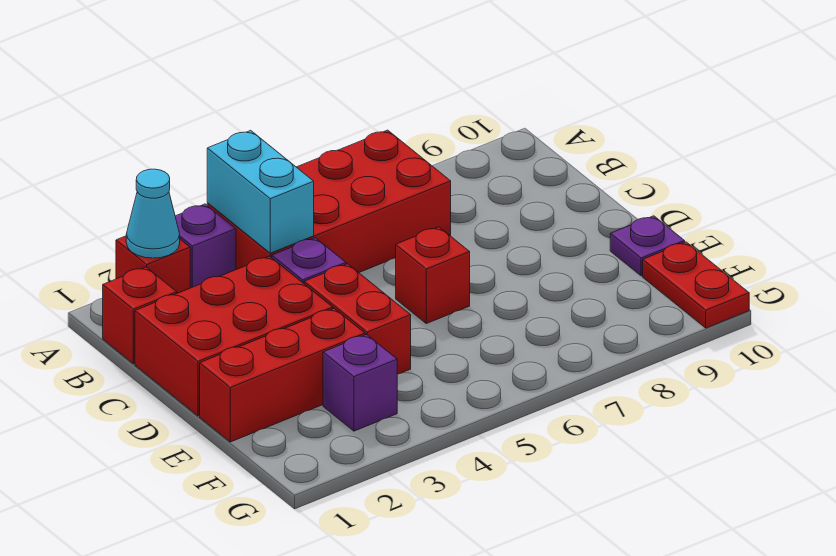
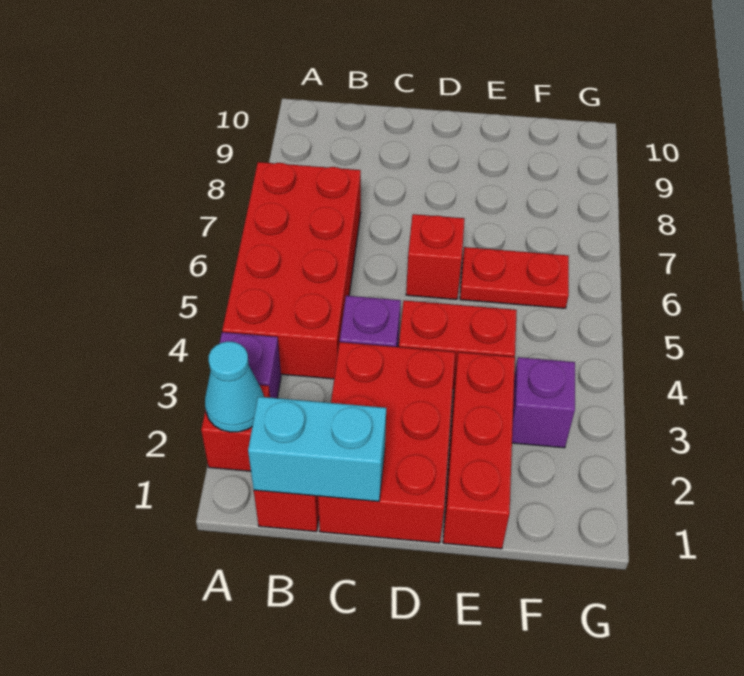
cyan 1x2 brick [207,130,314,253] -> cyan 1x2 brick moved to [248,397,386,501]
purple 1x1 plate [610,216,685,276] -> none
red 1x2 plate [643,242,749,328] -> red 1x2 plate moved to [460,247,569,308]

